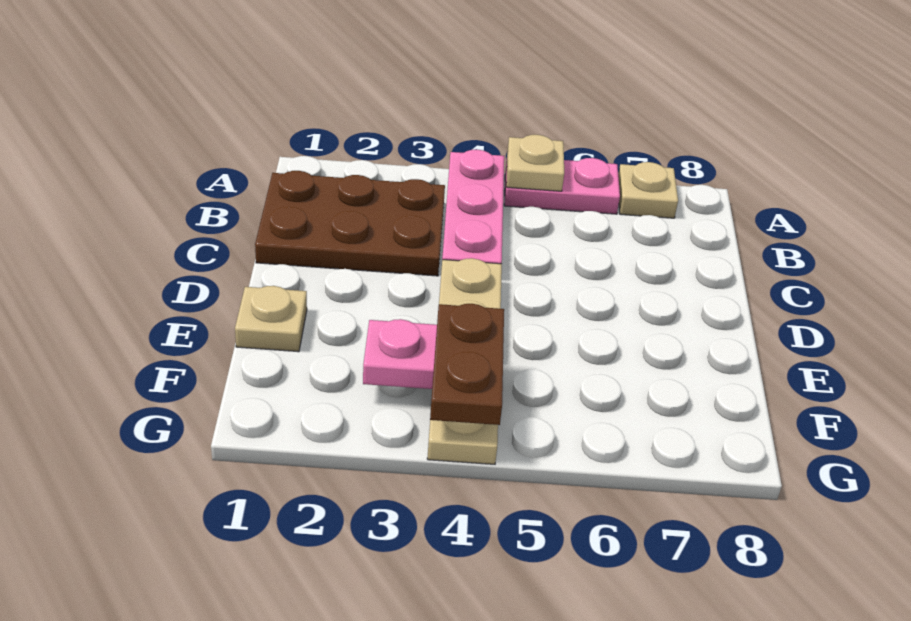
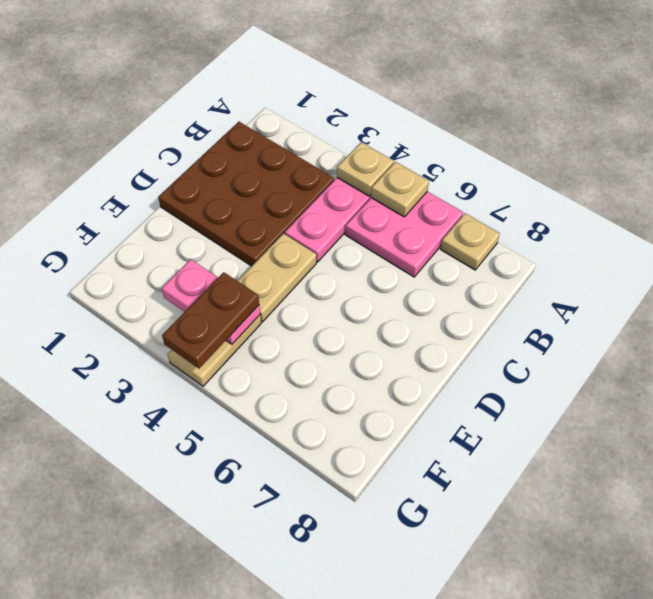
pink 1x2 plate [504,158,620,214] -> pink 2x2 plate [345,192,463,277]
brown 2x3 plate [255,171,445,276] -> brown 3x3 plate [158,122,334,266]
tan 1x1 plate [235,286,307,352] -> tan 1x1 plate moved to [337,142,394,196]

